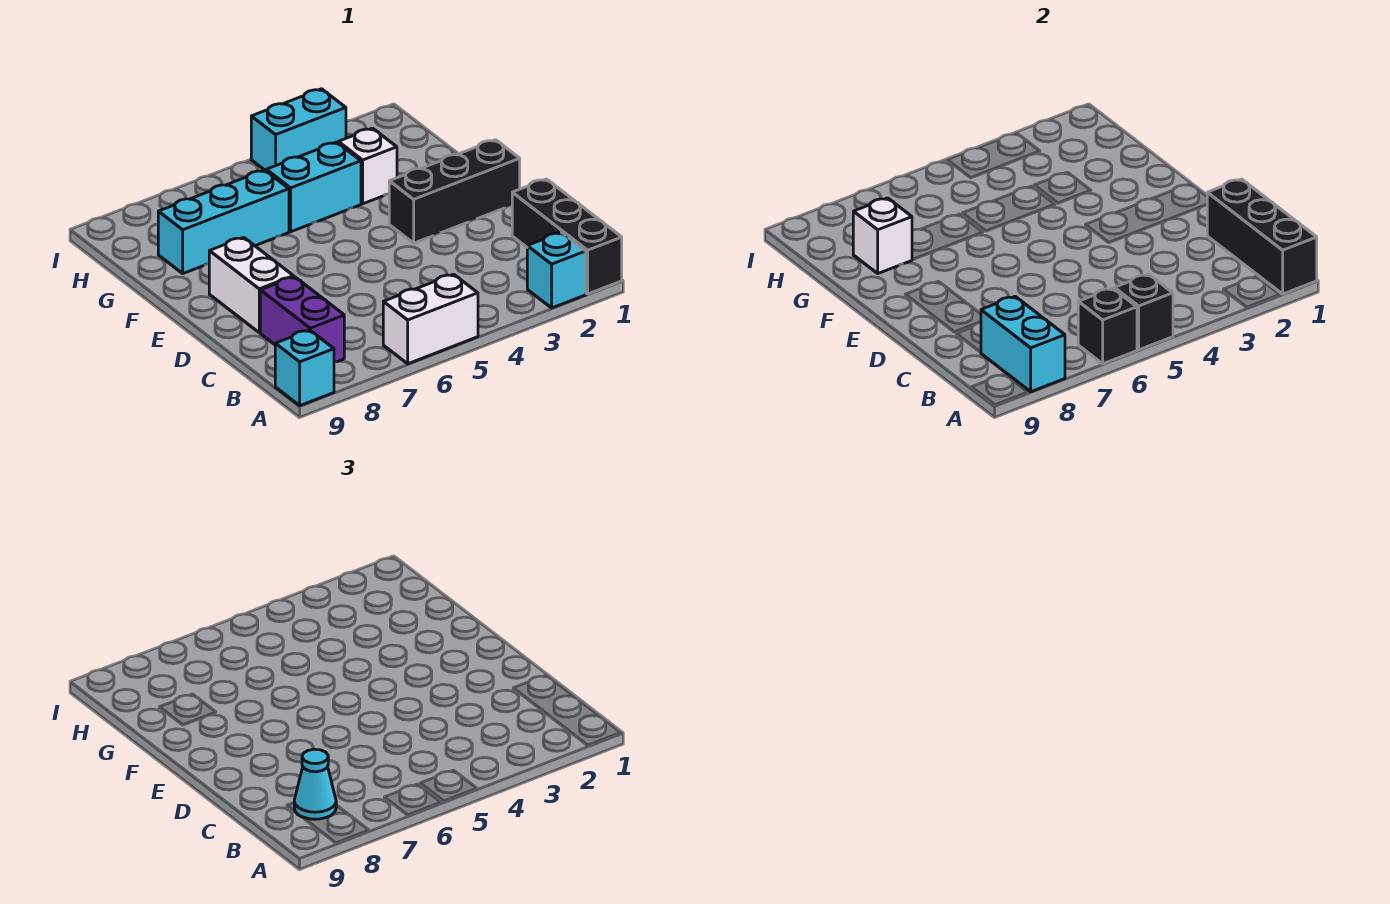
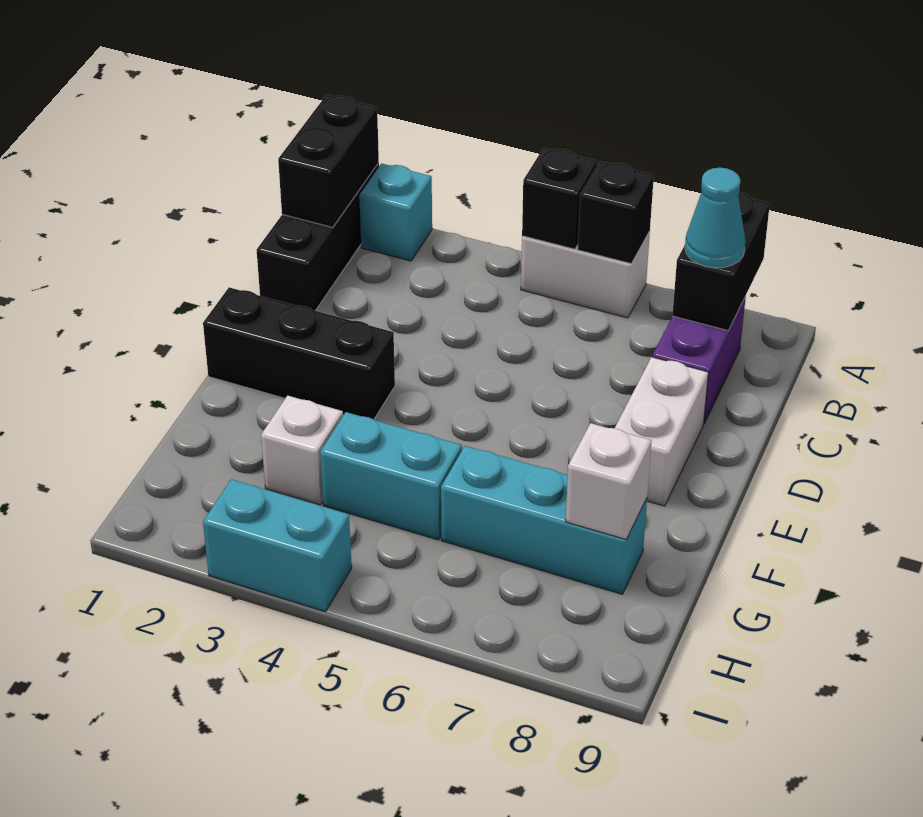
black 1x3 brick [1207,179,1317,294] -> black 1x2 brick [278,95,379,227]
cyan 1x2 brick [981,297,1065,392] -> black 1x2 brick [672,192,770,331]
cyan 1x1 brick [275,330,334,406] -> none

